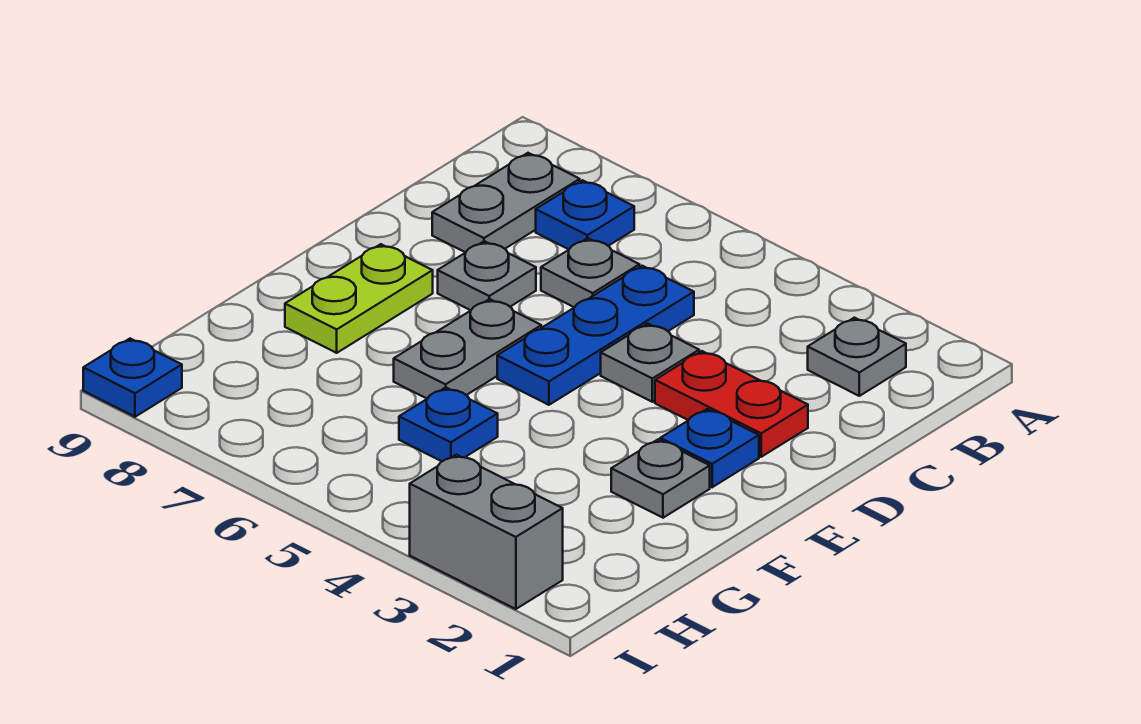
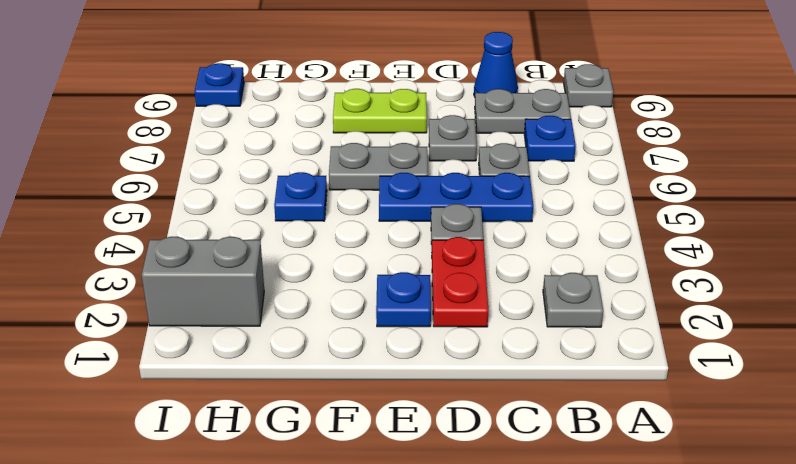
none -> blue 1x1 cone [474,32,518,97]
grey 1x1 plate [611,439,710,518] -> grey 1x1 plate moved to [564,64,613,107]
grey 1x2 brick [410,455,563,609] -> grey 1x2 brick turned to [142,237,264,326]

